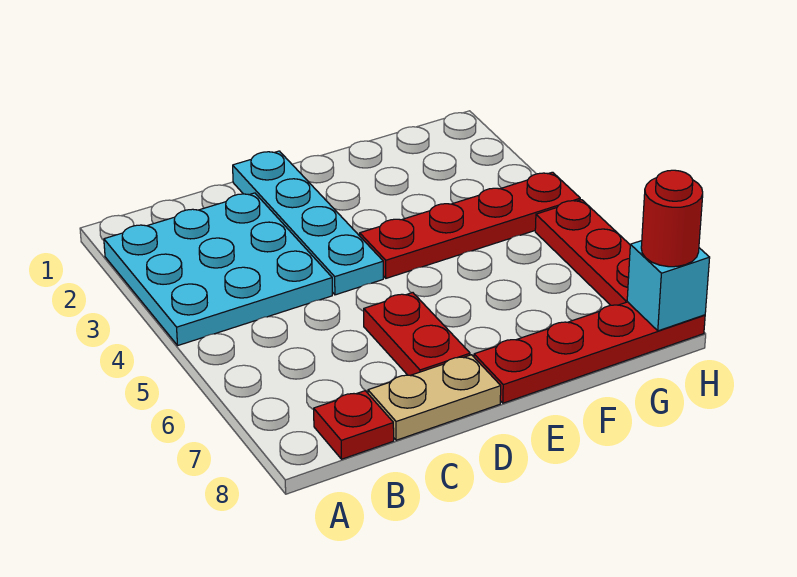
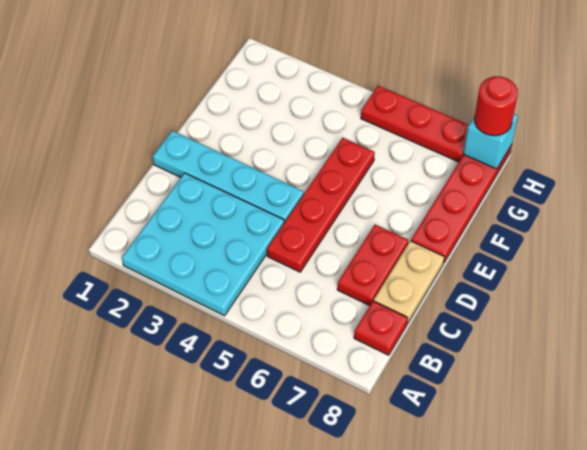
red 1x2 plate [364,293,470,375] -> red 1x2 plate turned to [337,225,408,306]
red 1x4 plate [360,172,580,278] -> red 1x4 plate moved to [267,138,375,272]

